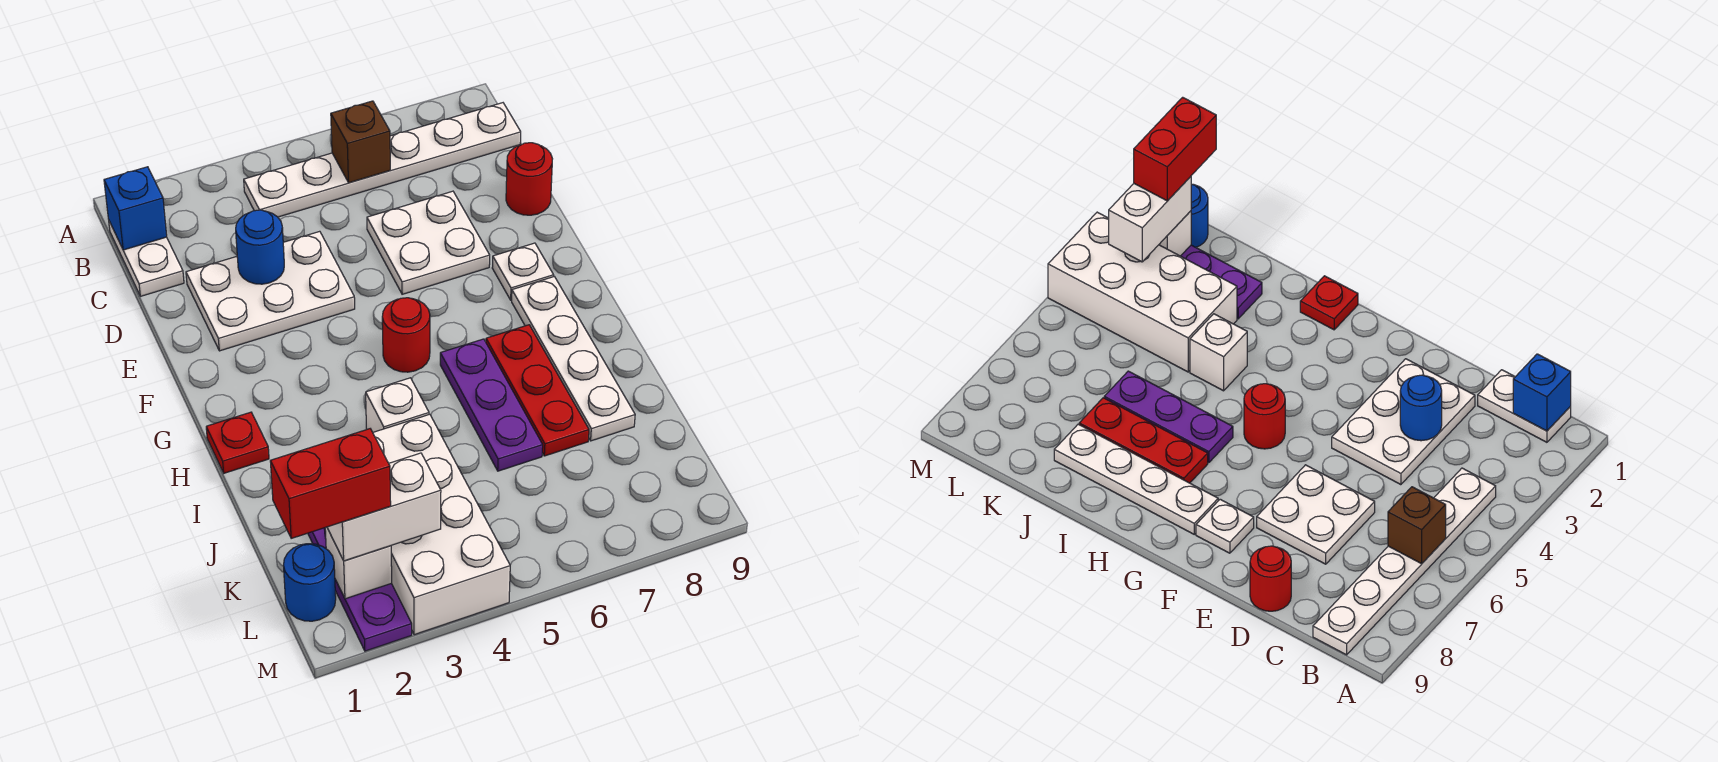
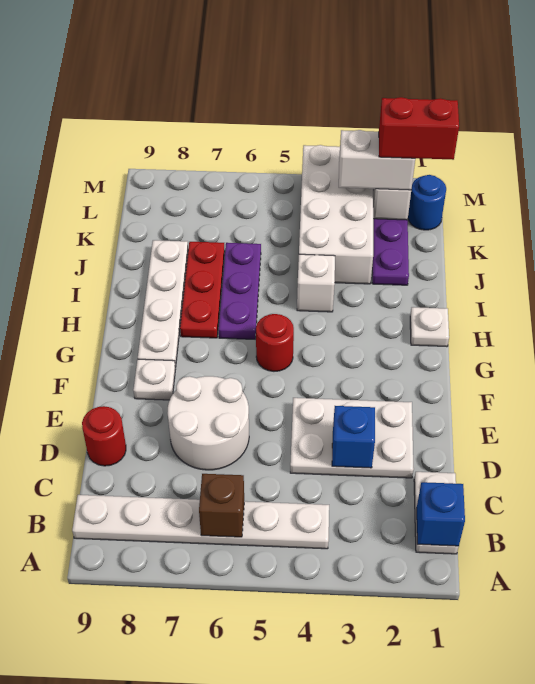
blue 1x1 round brick [236,210,284,284] -> blue 1x1 brick [332,406,375,468]
white 2x2 plate [367,191,490,294] -> white 2x2 round brick [168,376,249,470]
red 1x1 plate [206,412,269,473] -> white 1x1 plate [410,307,449,347]

